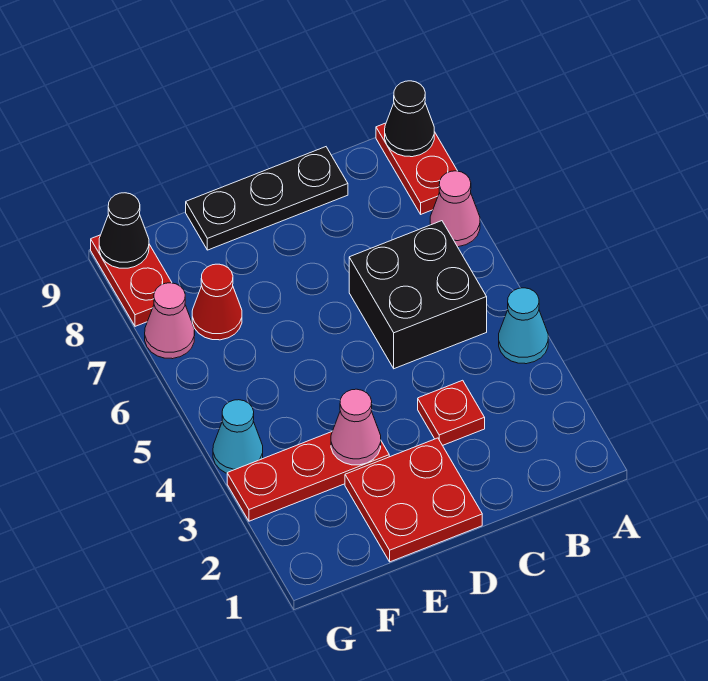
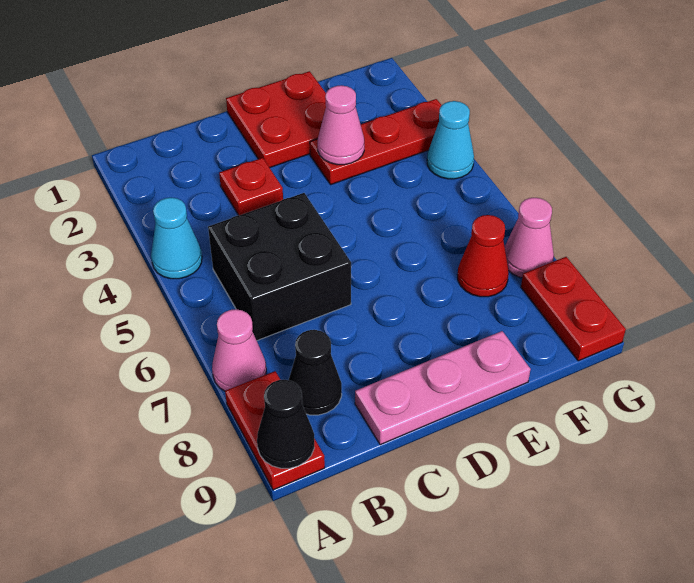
black 1x3 plate [186,147,348,250] -> pink 1x3 plate [355,331,531,445]
black 1x1 cone [99,193,149,268] -> black 1x1 cone moved to [289,330,342,415]

